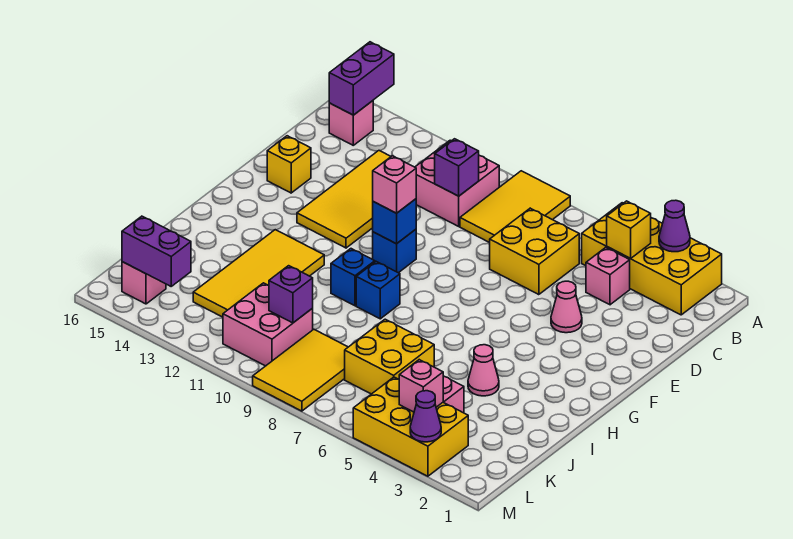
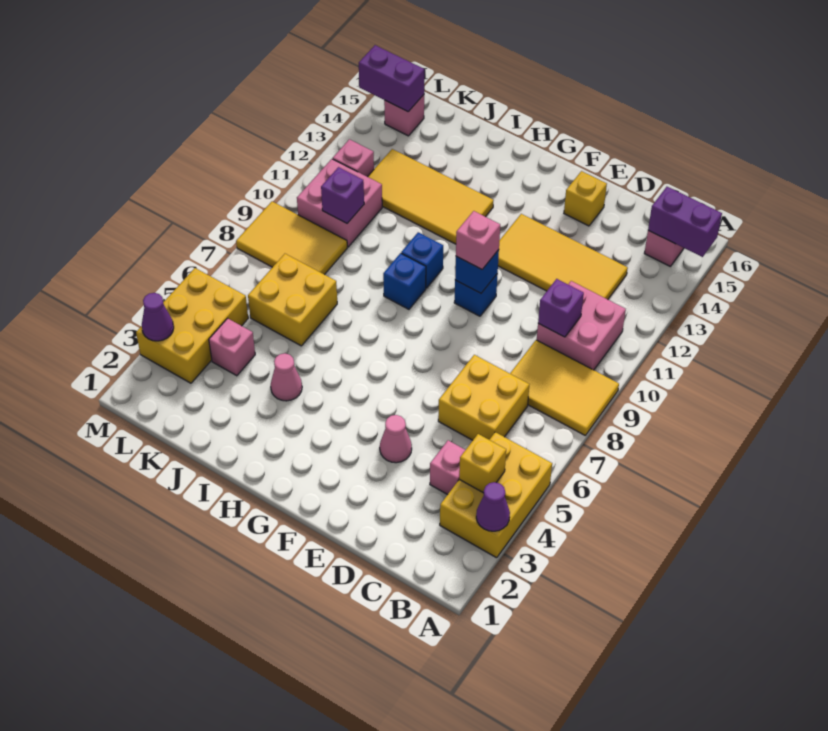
yellow 2x4 brick [582,203,722,315] -> yellow 2x3 brick [440,432,552,558]
pink 1x1 brick [399,360,443,412] -> pink 1x1 brick moved to [333,139,374,177]
purple 1x2 brick [122,216,191,286] -> purple 1x2 brick turned to [359,45,424,112]

